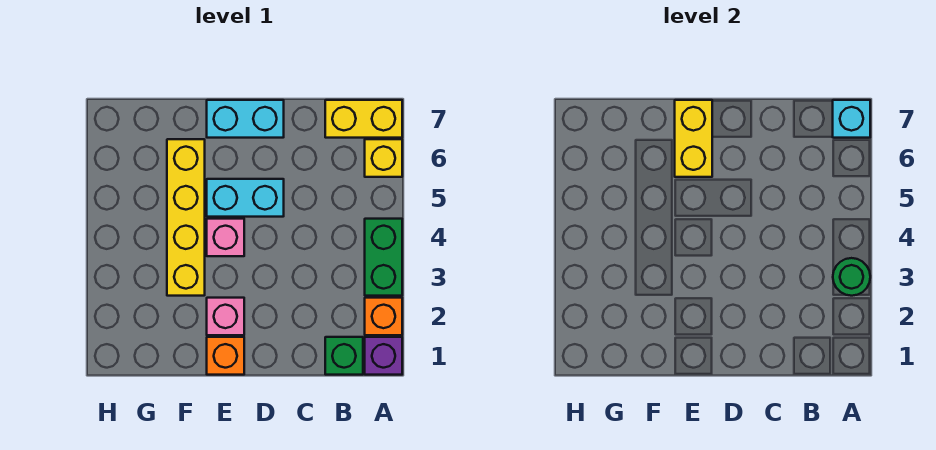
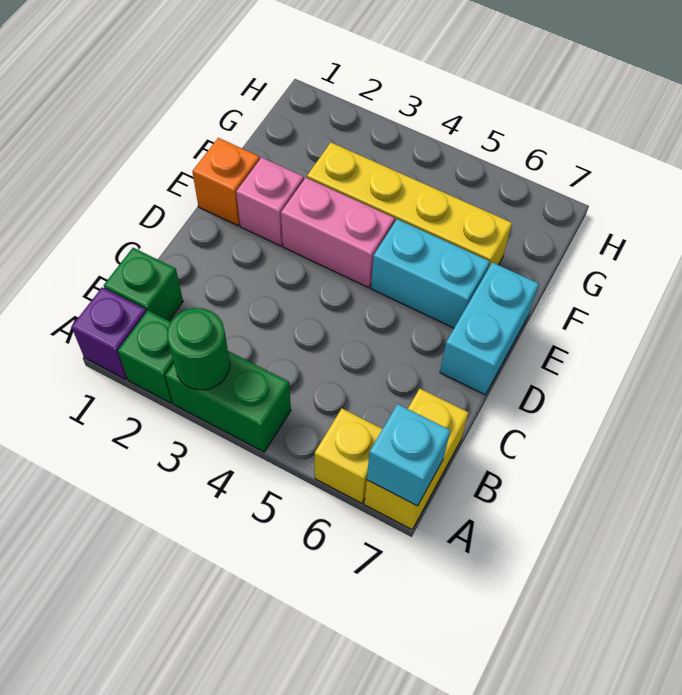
orange 1x1 brick [365,298,402,335] -> green 1x1 brick [118,311,174,403]
cyan 1x2 brick [207,179,284,217] -> cyan 1x2 brick turned to [371,219,490,328]
pink 1x1 brick [207,219,244,256] -> pink 1x2 brick [281,178,395,288]
yellow 1x2 brick [675,100,712,177] -> none

